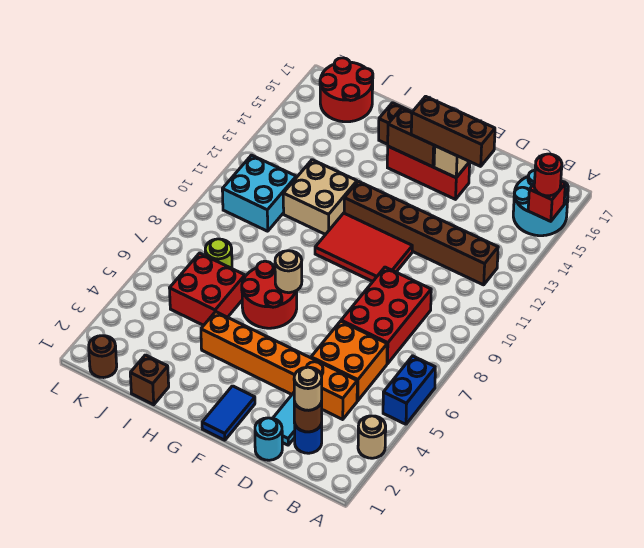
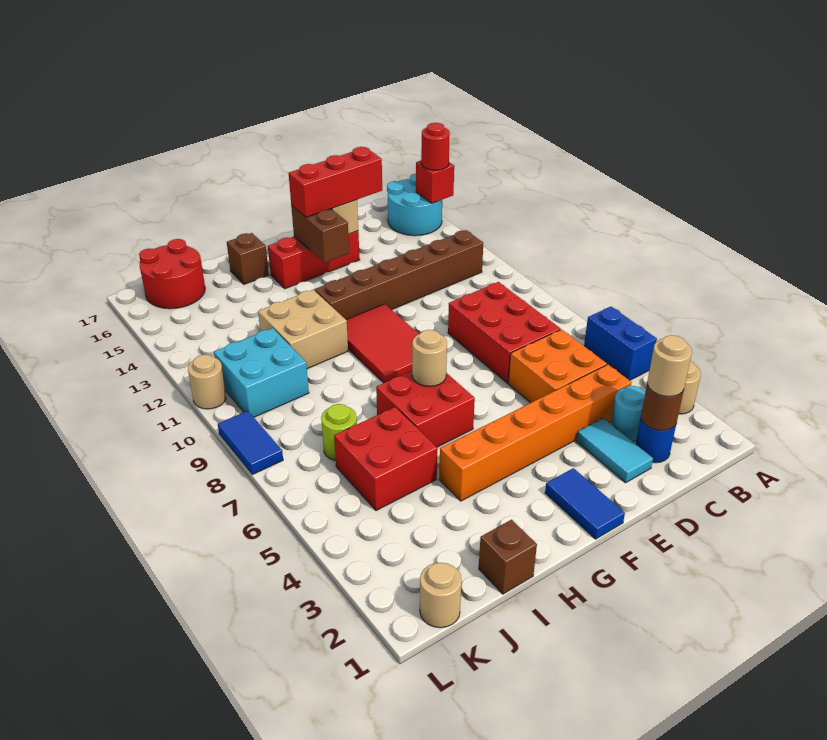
cyan 1x1 round brick [255,418,282,460] -> cyan 1x1 round brick moved to [611,386,645,442]
brown 1x3 brick [411,96,495,166] -> red 1x3 brick [289,147,382,217]
red 2x3 tile [315,213,412,281] -> red 2x3 tile turned to [346,304,419,383]
brown 1x2 brick [388,108,435,167] -> brown 1x2 brick turned to [291,205,349,263]
red 2x2 round brick [242,261,297,328] -> red 2x2 brick [376,371,475,447]
brown 1x1 round brick [89,336,117,378] -> tan 1x1 round brick [420,563,462,628]
none -> blue 1x2 tile [218,411,283,475]
none -> tan 1x1 round brick [188,355,226,409]

